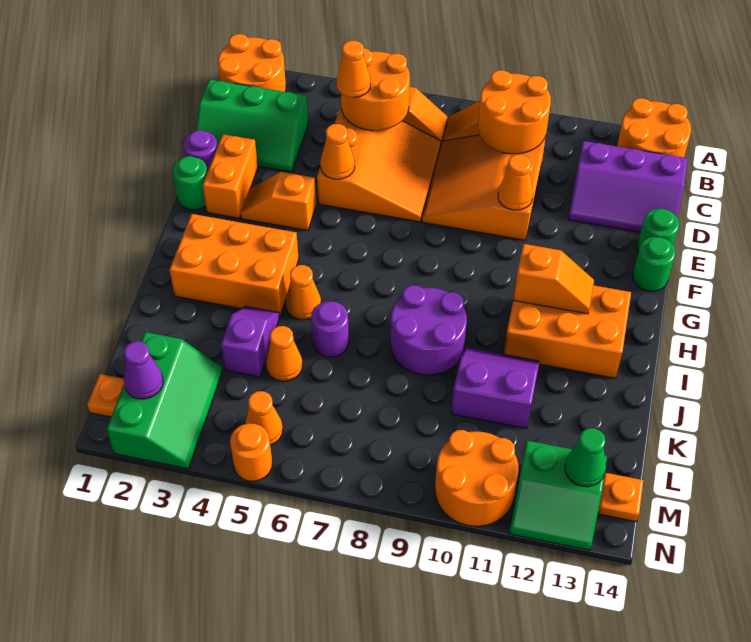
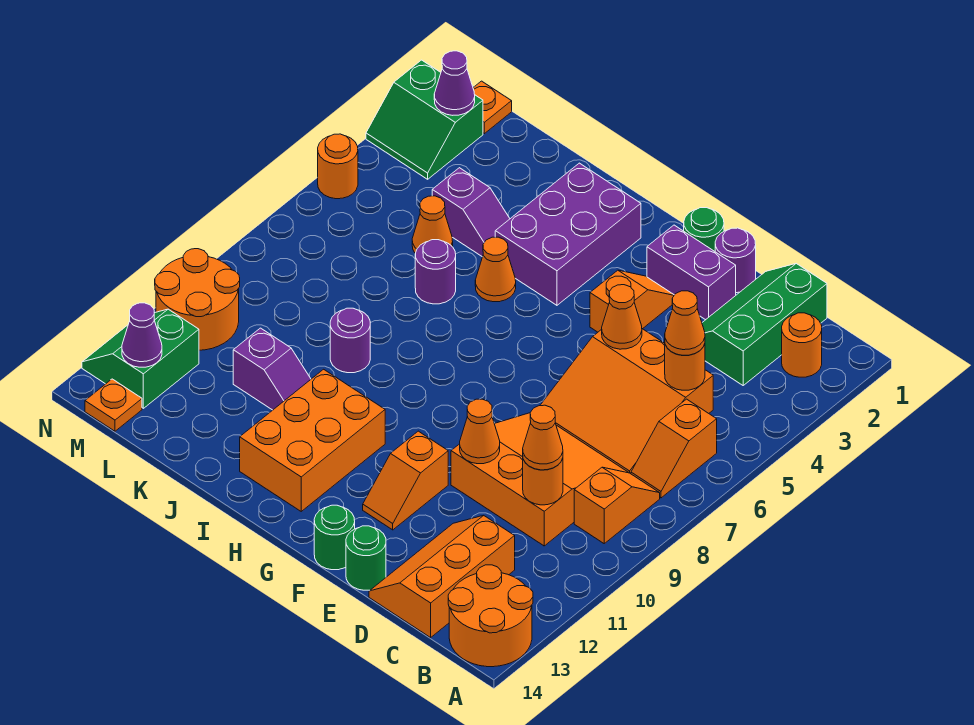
orange 2x2 round brick [218,34,286,92] -> orange 1x1 round brick [782,313,822,377]
orange 2x2 round brick [341,48,410,131] -> orange 1x1 round brick [665,344,705,390]
orange 2x2 round brick [478,70,551,154] -> orange 1x1 round brick [523,458,563,505]
purple 2x3 slope [568,141,688,232] -> orange 2x3 slope [369,516,515,637]
orange 1x2 brick [203,134,258,218] -> purple 1x2 brick [647,225,736,320]
orange 2x3 brick [169,214,299,315] -> purple 2x3 brick [495,163,641,305]
orange 1x2 slope [513,244,594,314] -> orange 1x2 slope moved to [363,431,448,530]
purple 2x2 round brick [390,285,467,375] -> purple 1x1 round brick [330,308,370,373]
purple 2x2 slope [451,347,540,428] -> purple 1x2 slope [233,328,311,410]
green 2x3 slope [106,332,223,469] -> green 2x2 slope [366,60,483,179]
orange 1x1 cone [245,391,283,446] -> orange 1x1 cone moved to [523,405,563,470]
green 1x1 cone [565,428,606,487] -> purple 1x1 cone [122,303,162,367]

